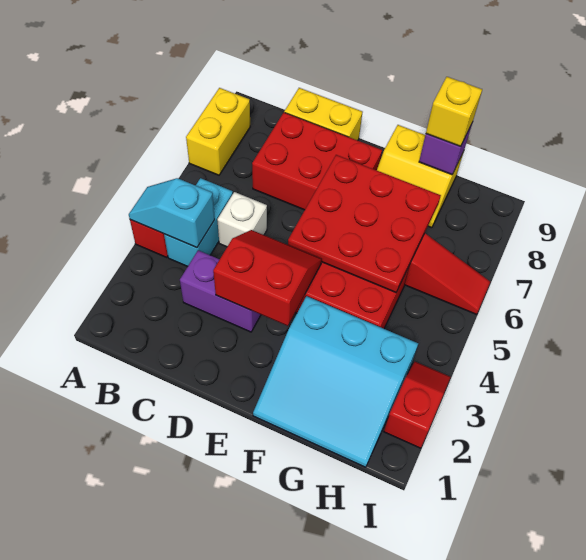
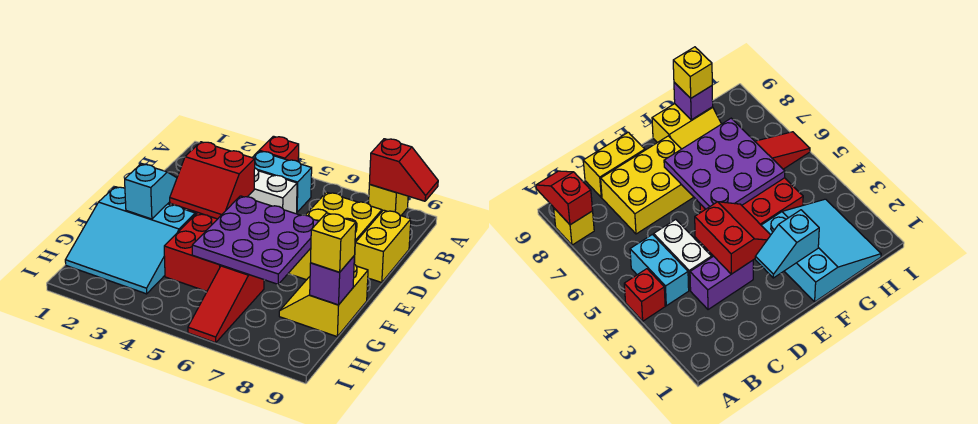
cyan 1x2 slope [129,178,215,248] -> cyan 1x2 slope moved to [125,164,177,219]
yellow 1x2 brick [186,88,250,175] -> yellow 1x1 brick [369,185,408,216]
white 1x1 brick [217,192,267,247] -> white 1x2 brick [248,168,297,214]
red 2x3 brick [252,112,382,210] -> yellow 2x3 brick [288,192,382,280]
red 2x2 slope [213,230,322,326] -> red 2x2 slope turned to [170,142,255,219]
red 3x3 plate [288,155,441,292] -> purple 3x3 plate [192,196,319,284]
cyan 3x3 slope [253,296,418,467] -> cyan 3x3 slope turned to [65,187,195,294]
red 1x2 slope [384,362,450,448] -> red 1x2 slope moved to [369,139,438,201]

